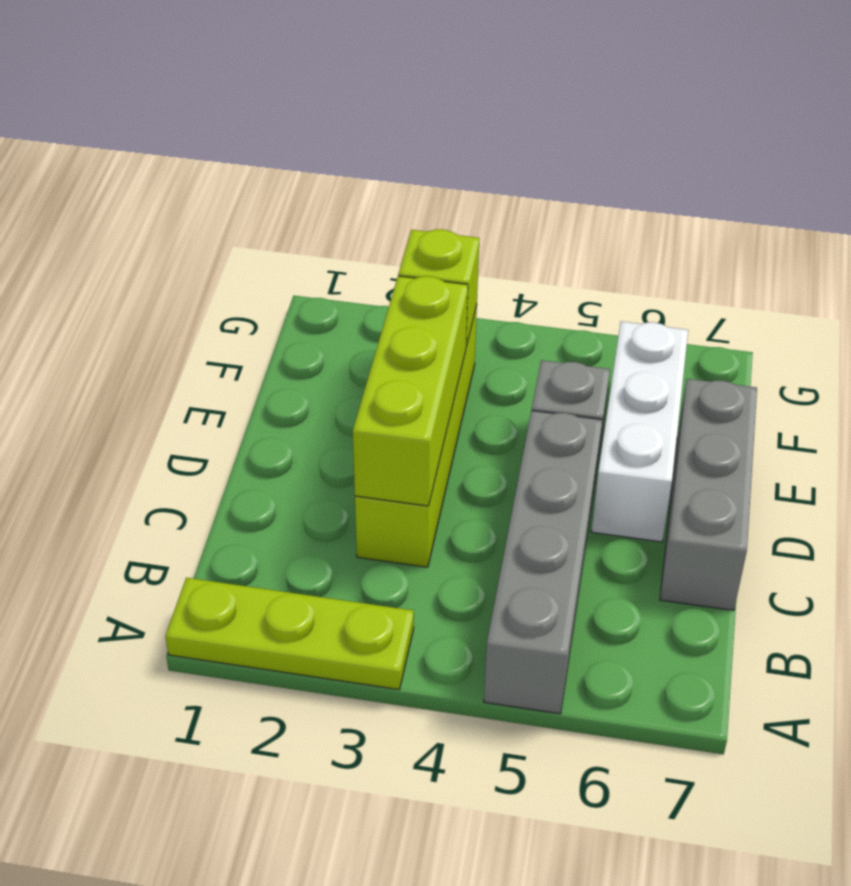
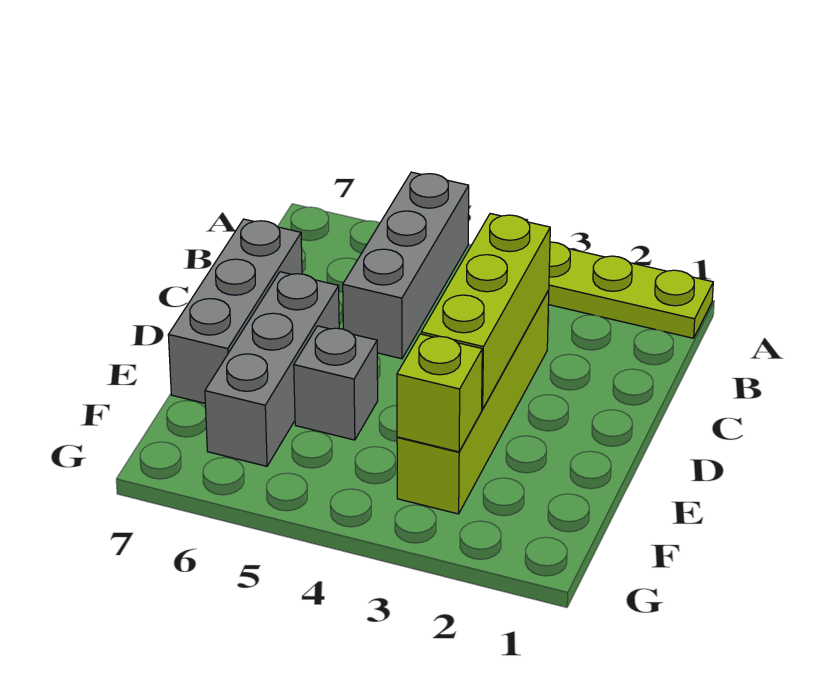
grey 1x4 brick [484,411,602,714] -> grey 1x3 brick [343,172,469,359]
white 1x3 brick [591,321,688,542] -> grey 1x3 brick [205,272,339,466]

